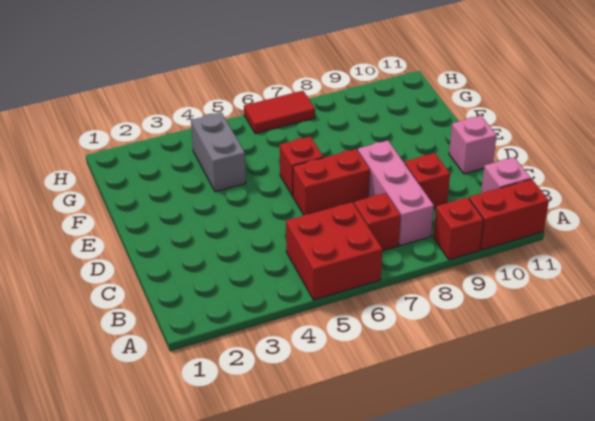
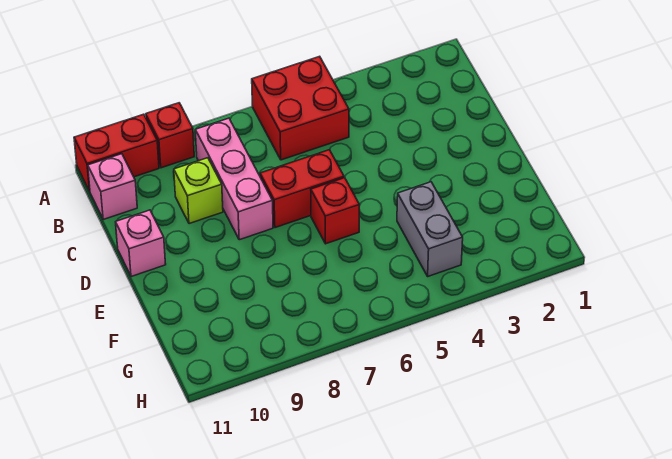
red 1x1 brick [354,193,401,251] -> none
red 1x1 brick [405,153,450,208] -> lime 1x1 brick [174,158,223,224]
red 1x2 tile [244,91,315,134] -> none

